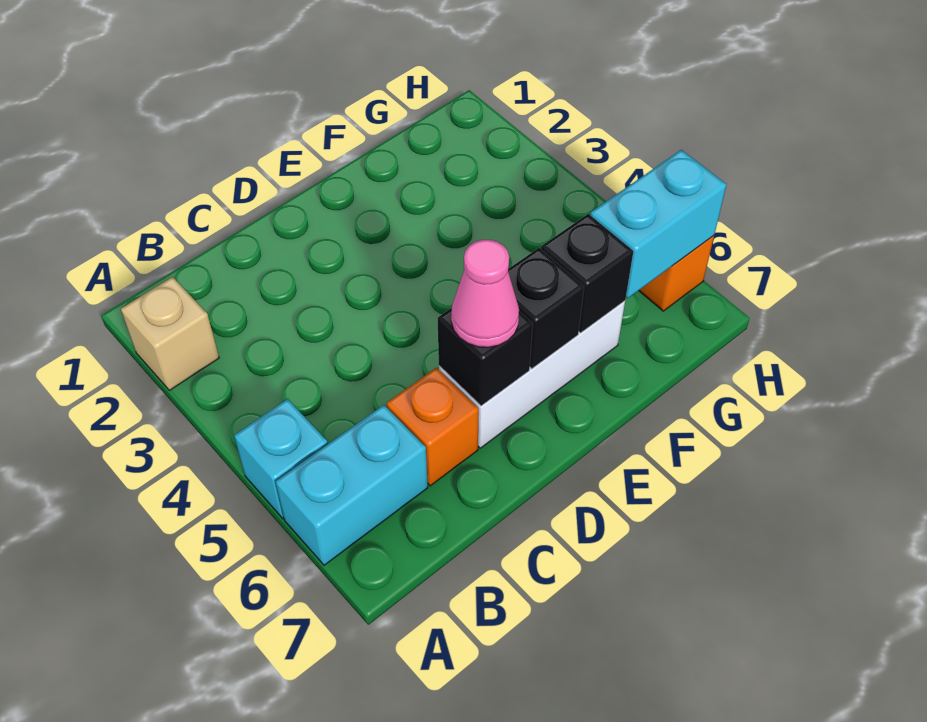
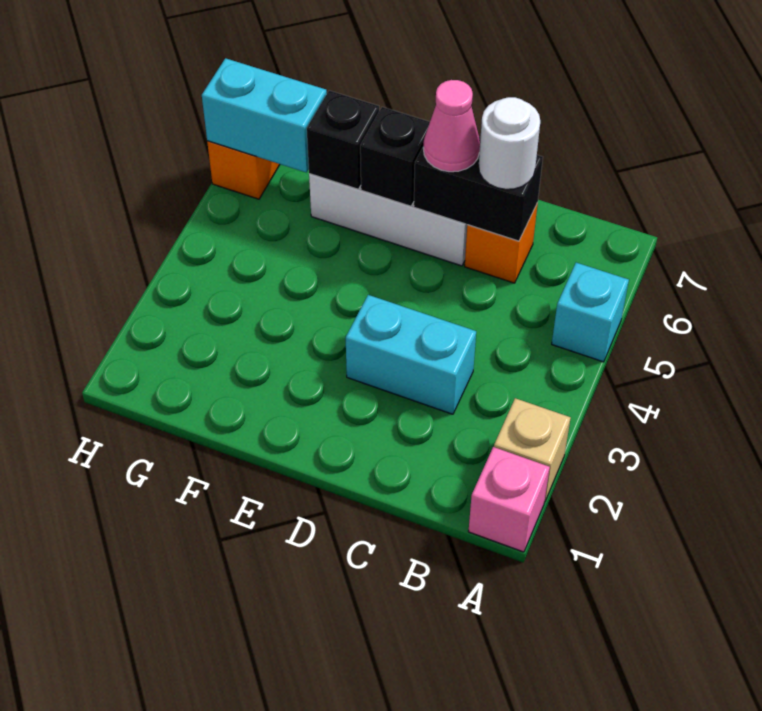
none -> pink 1x1 brick [468,447,550,552]
cyan 1x2 brick [276,405,428,565] -> cyan 1x2 brick moved to [346,295,476,414]
none -> white 1x1 round brick [479,97,540,189]
black 1x1 brick [438,308,533,406] -> black 1x2 brick [414,137,543,241]

